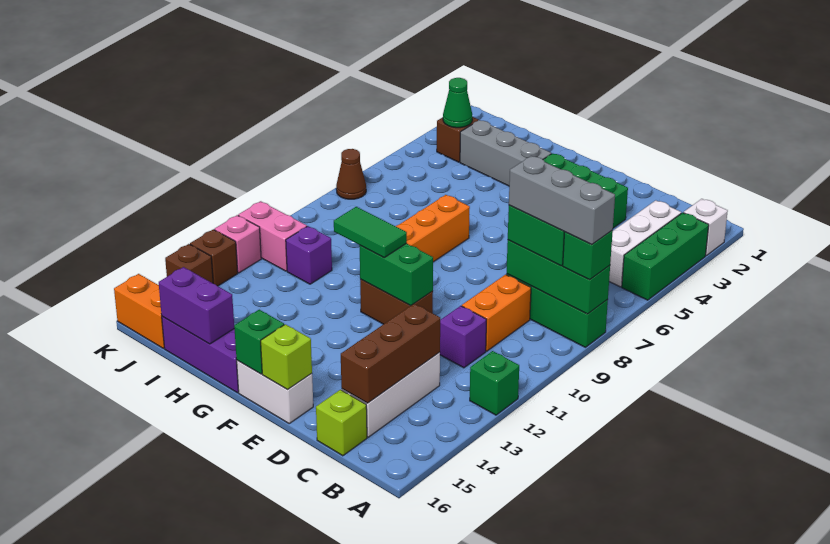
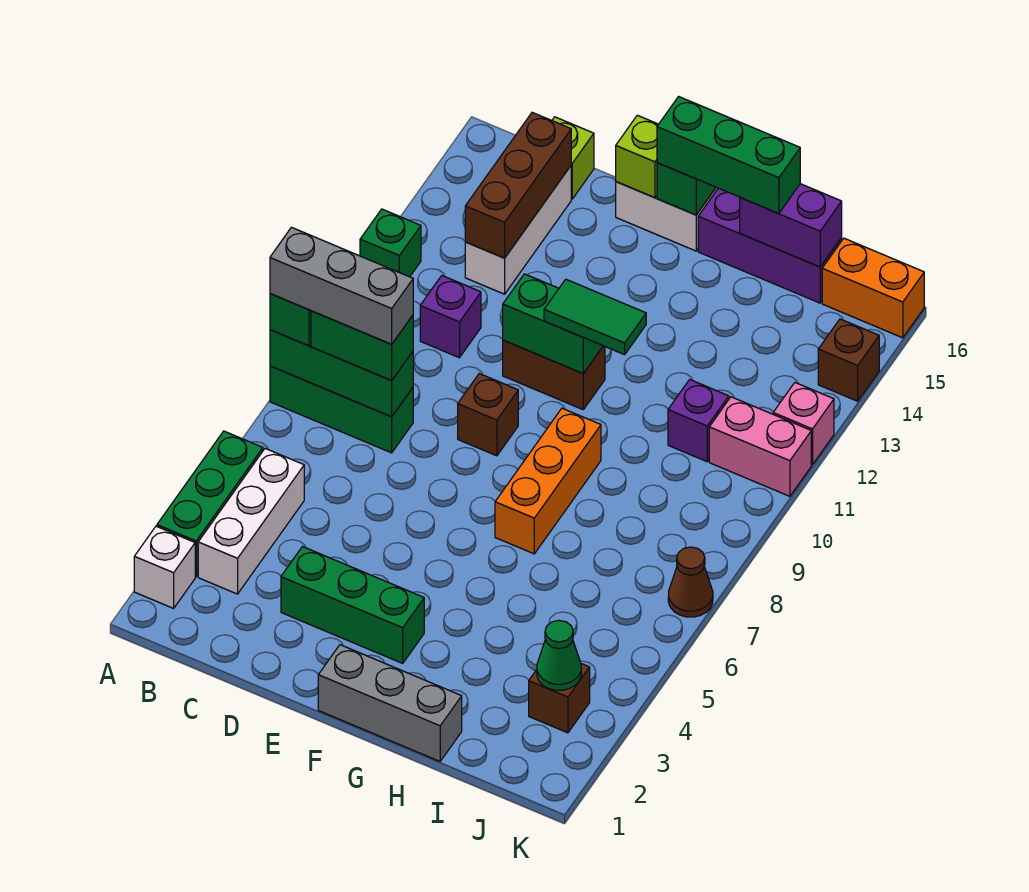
orange 1x2 brick [462,275,531,351] -> none
none -> green 1x3 brick [657,97,800,214]
grey 1x3 brick [460,120,551,186] -> grey 1x3 brick moved to [318,645,462,761]
brown 1x1 brick [190,229,238,286] -> brown 1x1 brick moved to [458,374,518,456]

